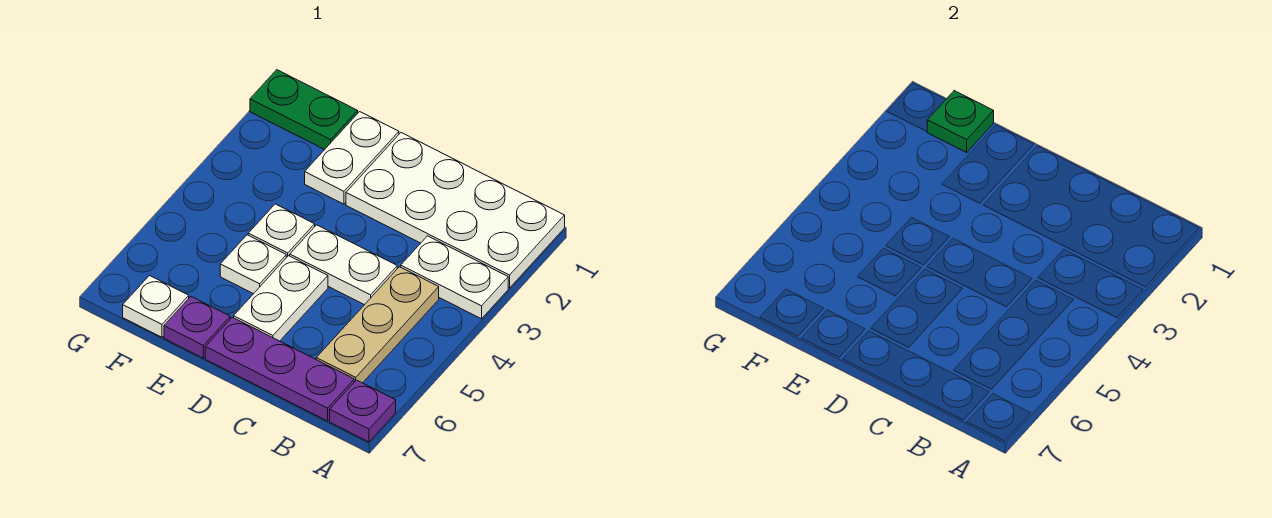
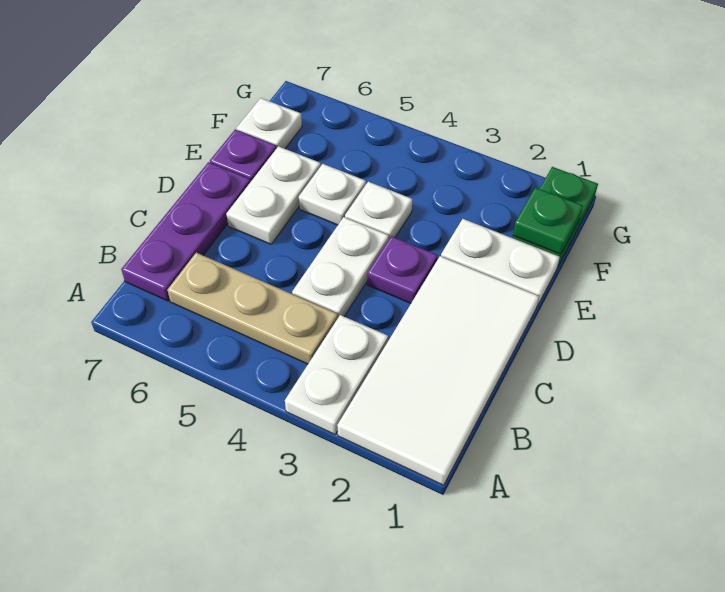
white 2x4 plate [346,133,565,288] -> white 2x4 tile [337,256,539,485]
purple 1x1 plate [330,380,396,442] -> purple 1x1 plate moved to [367,236,438,303]
white 1x2 plate [234,256,328,341] -> white 1x2 plate turned to [226,146,321,244]

